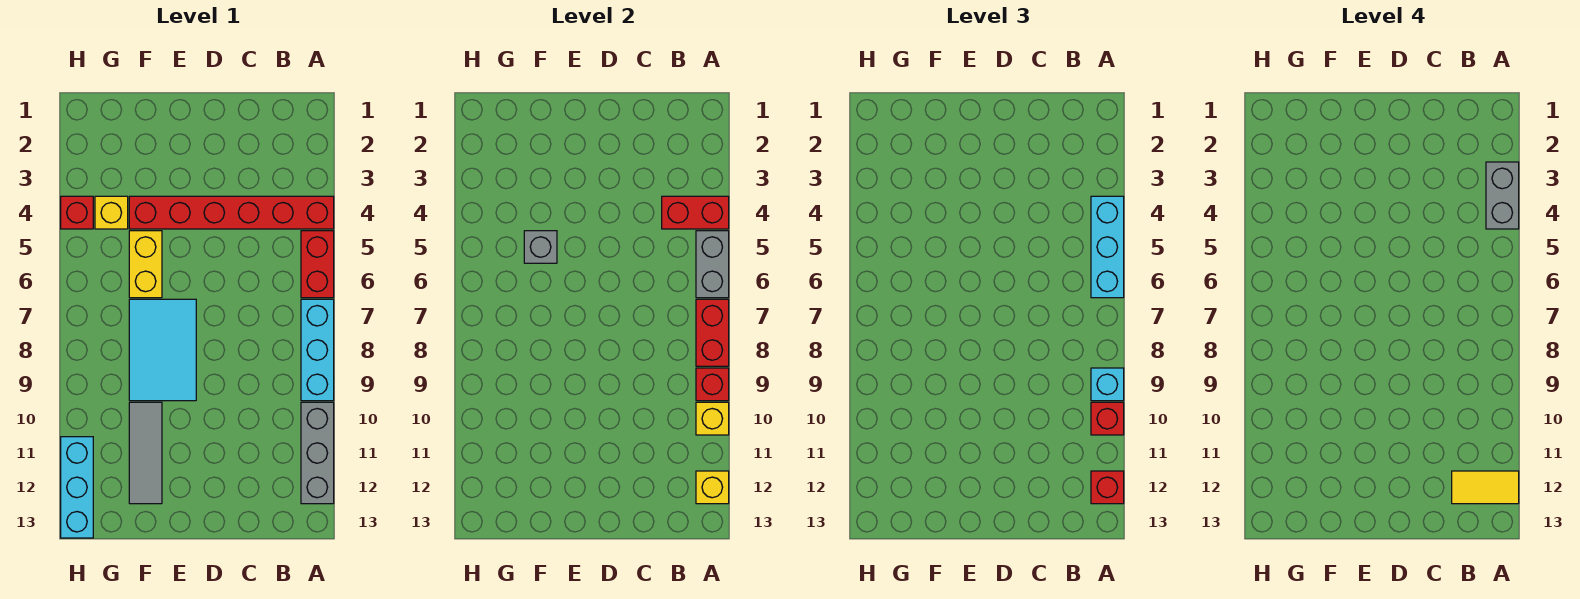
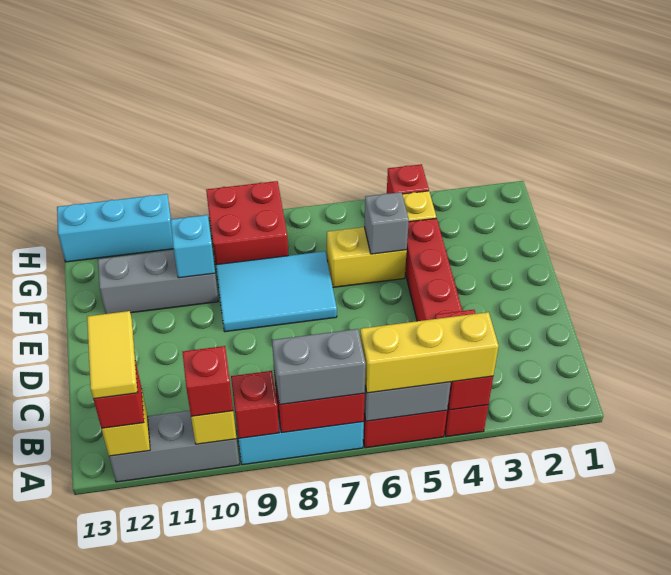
grey 1x2 brick [1486,162,1519,229] -> grey 1x2 brick moved to [272,329,366,405]
cyan 1x3 brick [1091,196,1124,298] -> yellow 1x3 brick [360,312,499,393]
cyan 1x1 brick [1091,368,1124,401] -> cyan 1x1 brick moved to [170,215,215,278]
grey 1x3 tile [129,402,162,504] -> grey 1x3 brick [98,250,218,314]
none -> red 2x2 brick [206,181,288,265]

